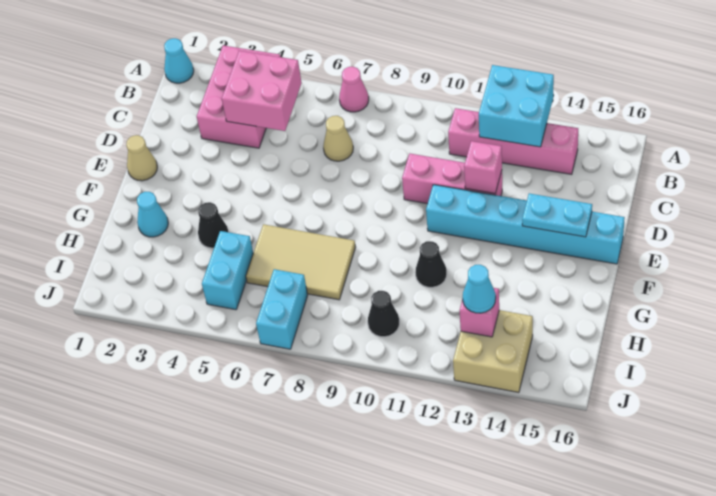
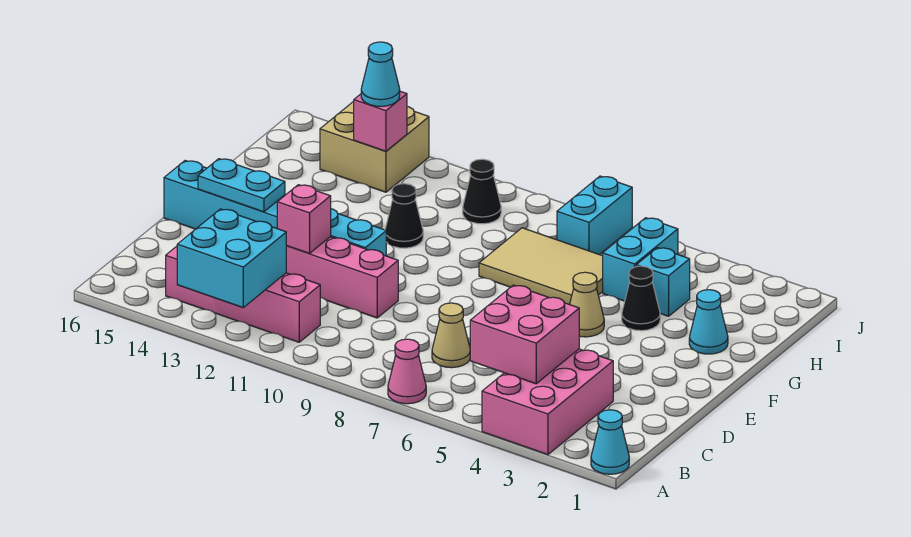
tan 1x1 cone [126,135,157,181] -> tan 1x1 cone moved to [570,272,604,337]
none -> cyan 1x1 brick [636,248,690,316]

